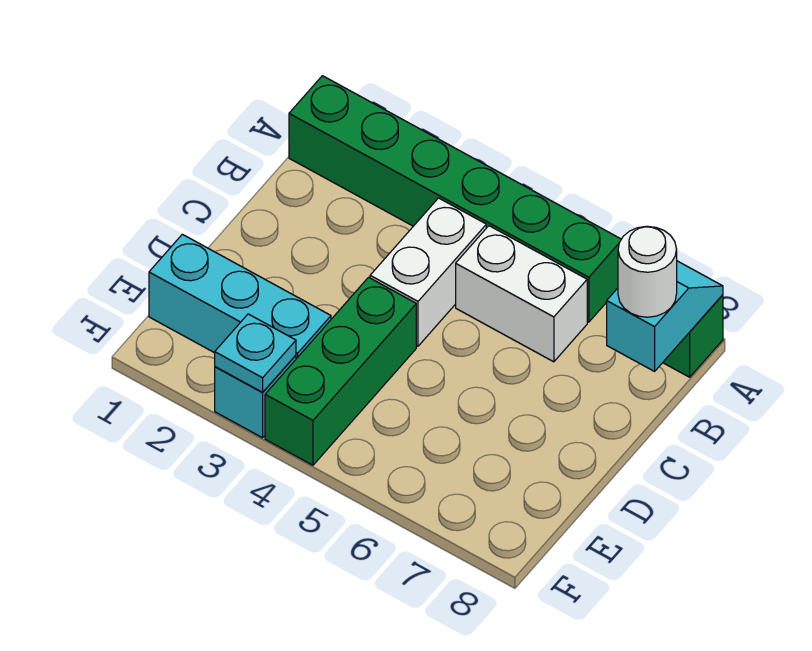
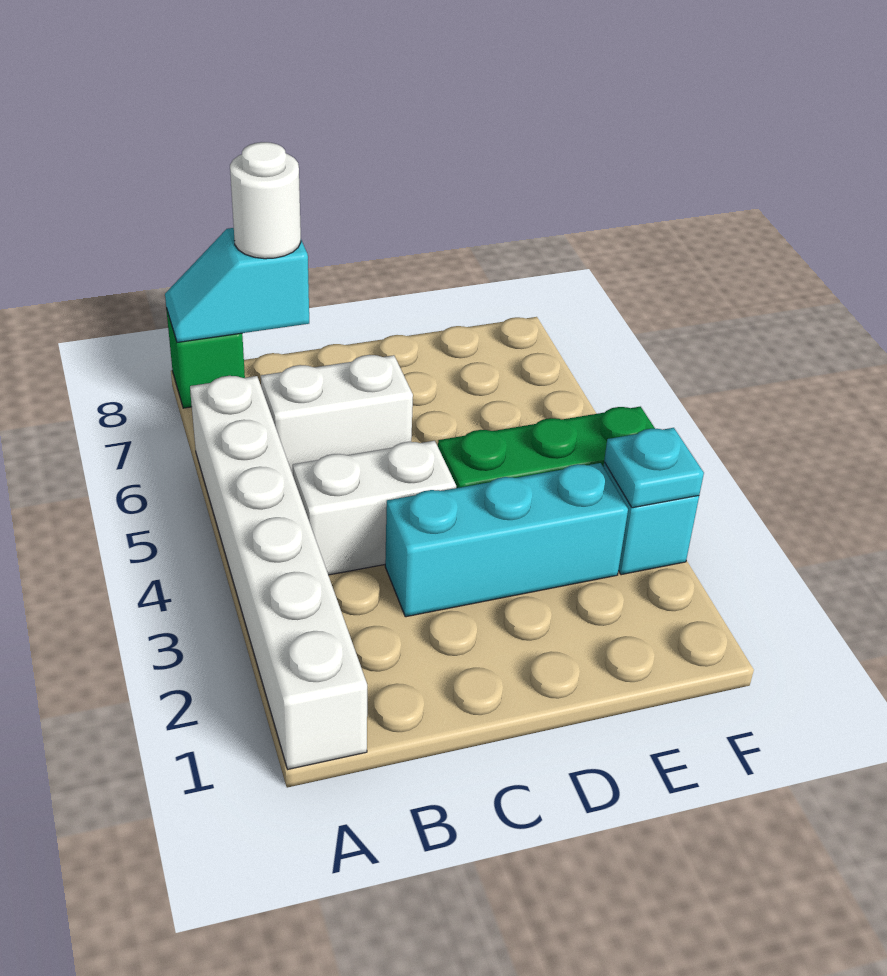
green 1x6 brick [289,76,621,322] -> white 1x6 brick [190,376,367,769]
white 1x2 brick [456,226,587,362] -> white 1x2 brick turned to [261,355,413,475]
cyan 1x3 brick [149,234,331,359] -> cyan 1x3 brick turned to [385,463,628,617]

